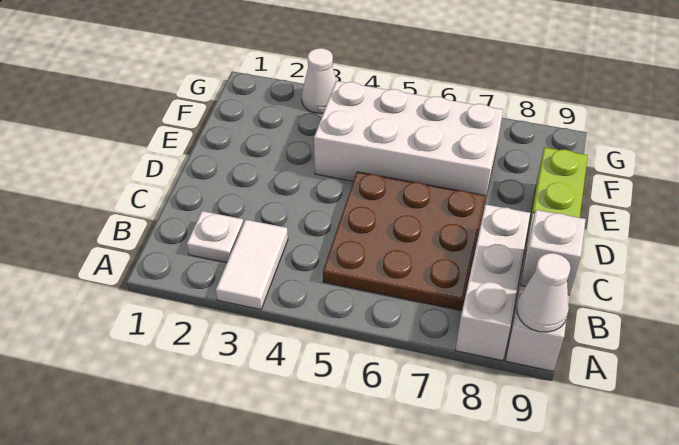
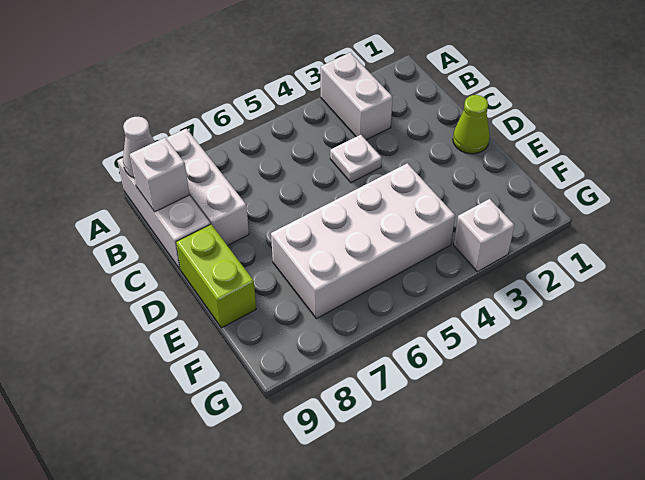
white 1x2 tile [216,220,288,310] -> white 1x2 brick [321,52,393,140]
white 1x1 plate [187,211,244,263] -> white 1x1 plate moved to [330,135,382,183]
brown 3x3 plate [323,172,486,311] -> none
none -> lime 1x1 cone [453,95,490,154]
white 1x1 cone [302,48,336,113] -> white 1x1 brick [454,199,514,272]

